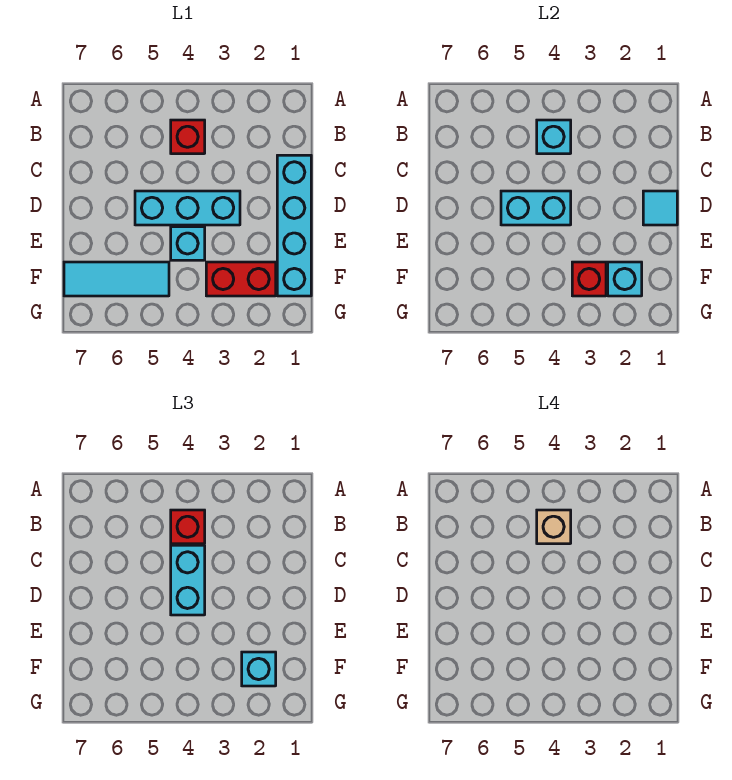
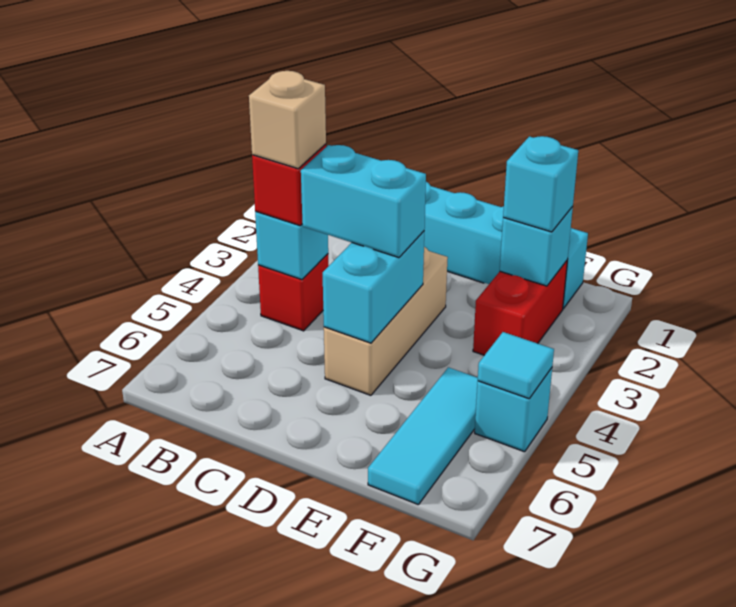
cyan 1x1 tile [643,191,677,225] -> cyan 1x1 tile moved to [478,332,554,399]
cyan 1x3 brick [135,191,240,225] -> tan 1x3 brick [324,247,448,395]
cyan 1x1 brick [171,227,205,260] -> cyan 1x1 brick moved to [475,368,552,452]
red 1x1 brick [572,262,606,296] -> none

